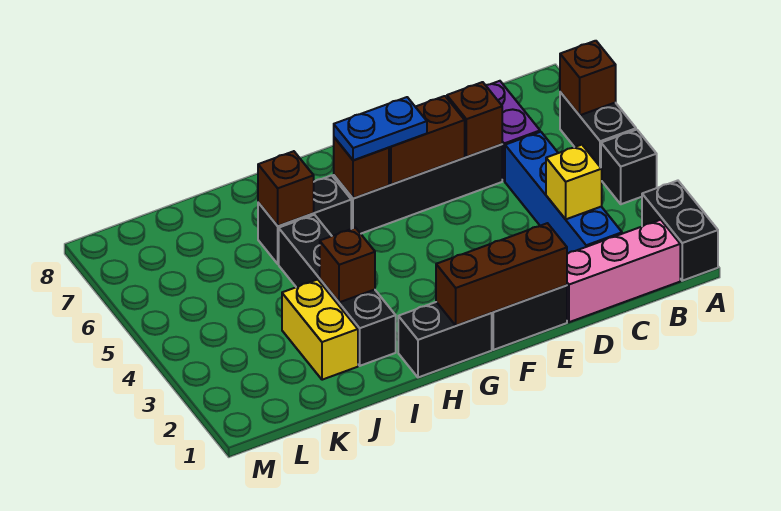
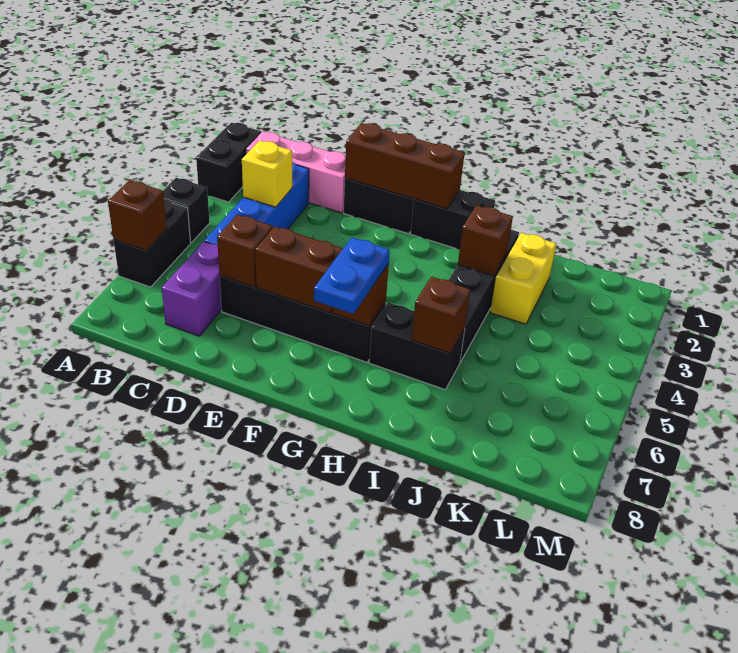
blue 1x2 plate [334,97,427,160] -> blue 1x2 plate turned to [314,238,390,314]

